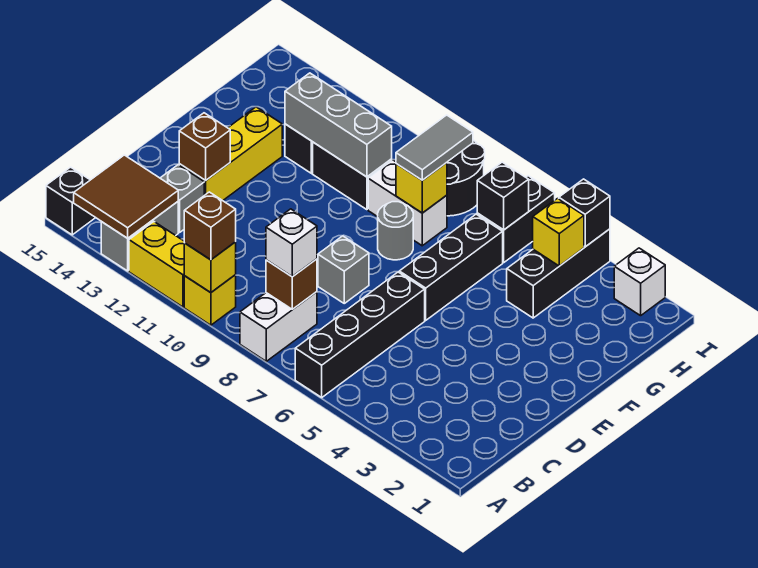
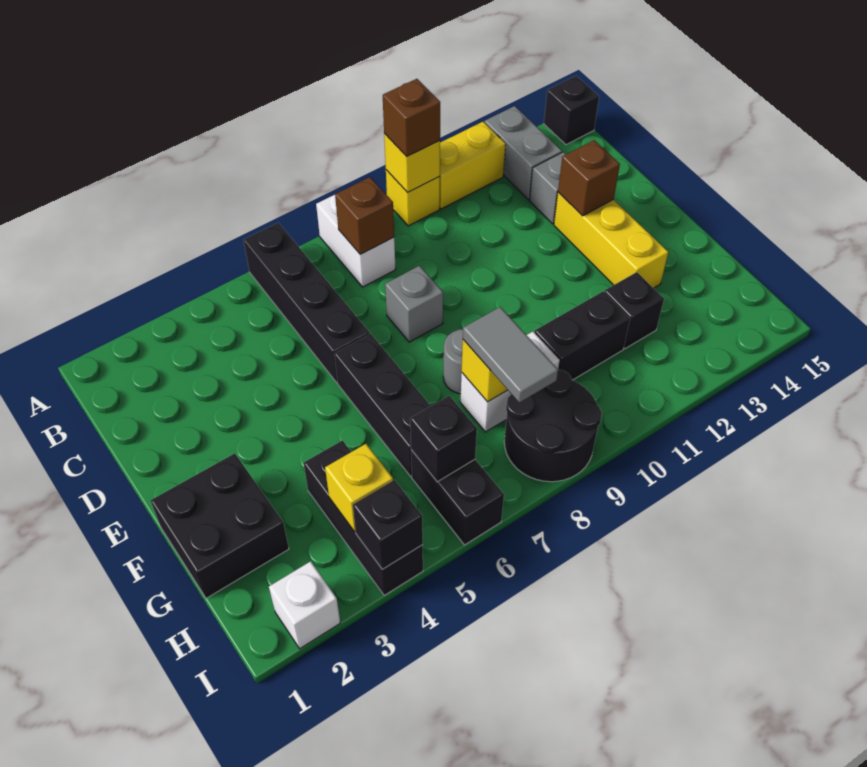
brown 2x2 tile [74,155,178,238] -> none
white 1x1 brick [266,209,317,277] -> none
none -> black 2x2 brick [151,453,289,598]
grey 1x3 brick [285,73,392,177] -> none

